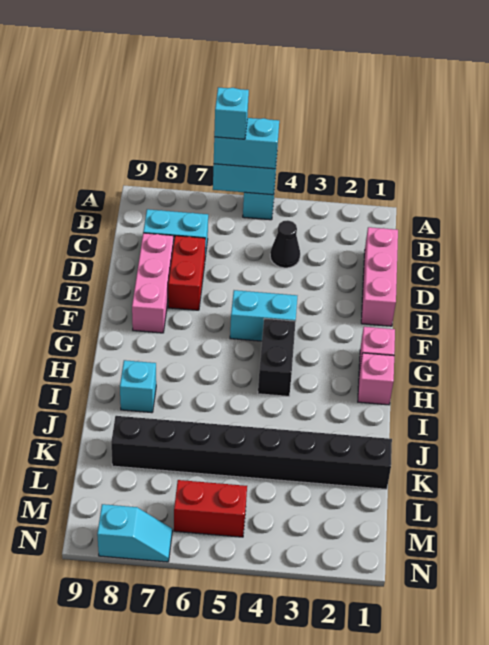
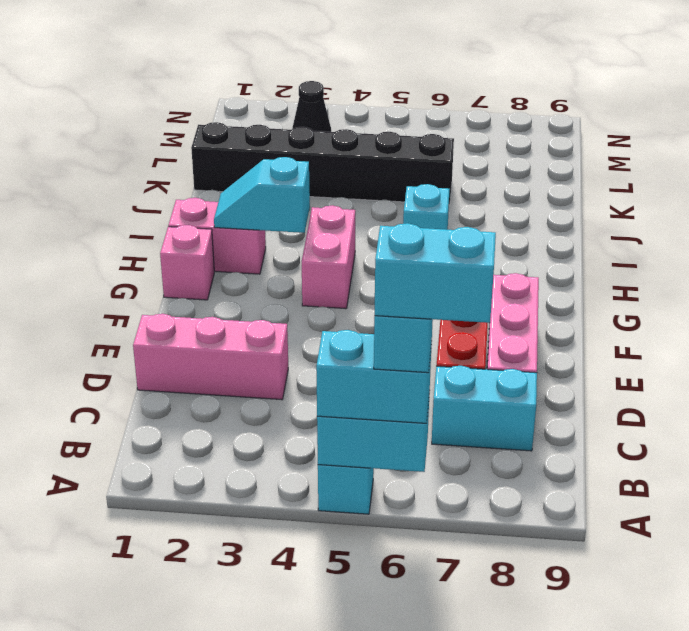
pink 1x3 brick [361,227,398,326] -> pink 1x3 brick turned to [133,314,288,400]
black 1x1 cone [270,220,300,268] -> black 1x1 cone moved to [292,81,331,132]
cyan 1x2 brick [230,290,297,341] -> cyan 1x2 brick moved to [375,223,496,323]
black 1x2 brick [258,318,296,396] -> pink 1x2 brick [302,205,355,309]
pink 1x1 brick [358,353,394,405] -> pink 1x2 brick [168,198,266,274]
cyan 1x1 brick [120,360,156,413] -> cyan 1x1 brick moved to [403,184,450,230]
black 1x8 brick [111,416,392,489] -> black 1x6 brick [191,122,454,205]
red 1x2 brick [174,480,247,537] -> none
cyan 1x2 slope [97,504,172,562] -> cyan 1x2 slope moved to [214,157,310,233]

